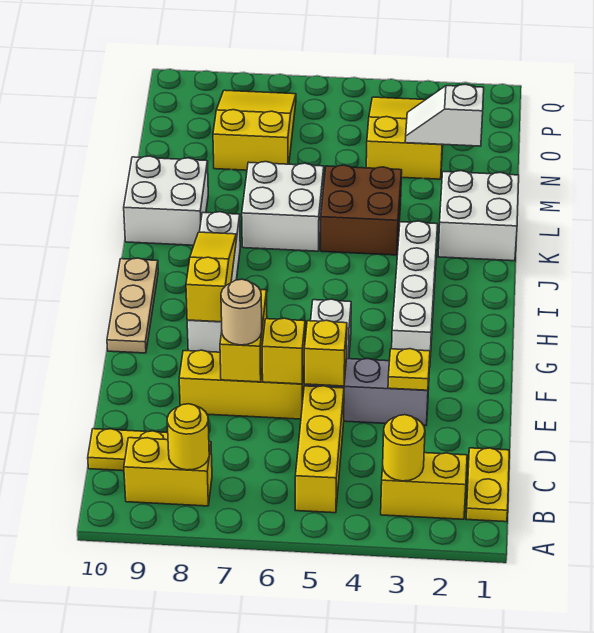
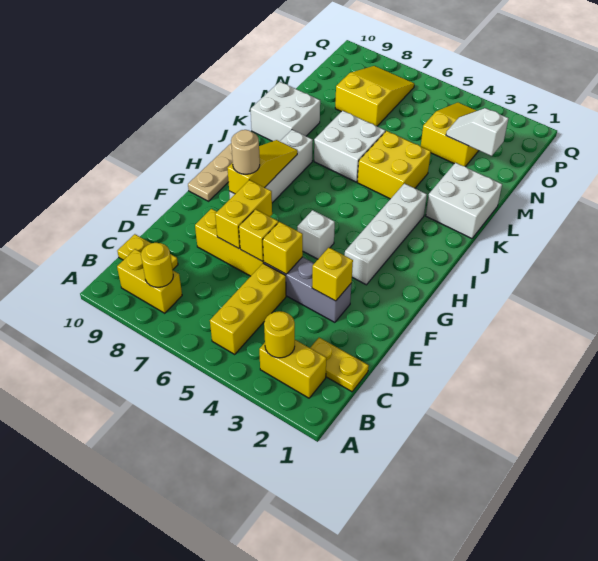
yellow 1x2 plate [466,448,509,522] -> yellow 1x2 plate turned to [310,338,369,392]
yellow 1x1 plate [388,349,430,390] -> yellow 1x1 brick [312,248,353,301]
tan 1x1 round brick [221,279,262,345] -> tan 1x1 round brick moved to [231,130,260,174]
brown 2x2 brick [321,165,402,255] -> yellow 2x2 brick [357,131,431,199]

